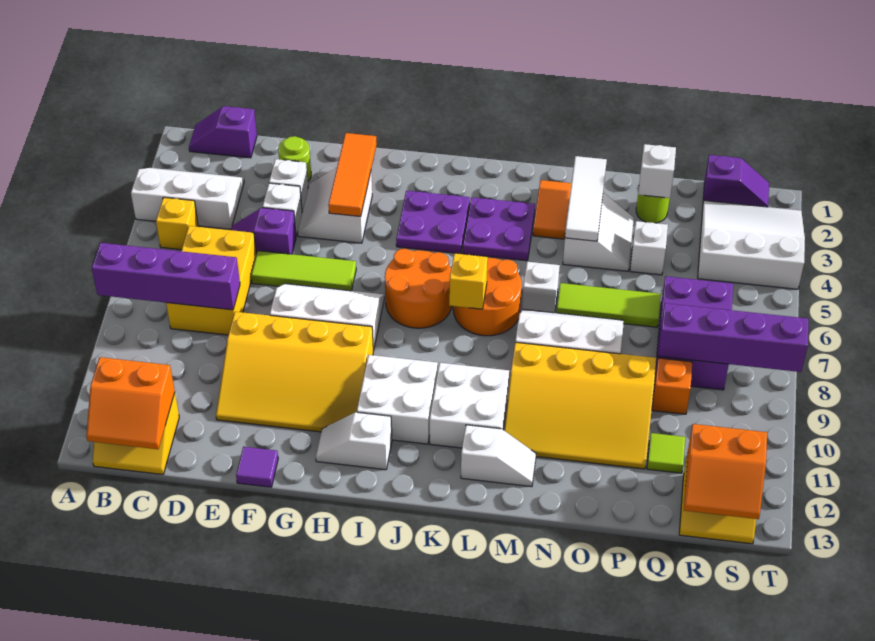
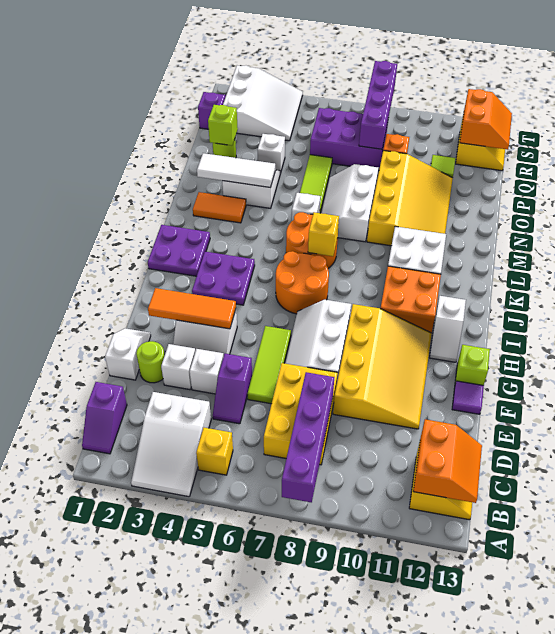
white 2x3 slope [131,168,244,229] -> white 2x3 slope turned to [131,392,211,497]
yellow 2x3 brick [166,226,256,335] -> yellow 2x3 brick turned to [264,363,338,465]
none -> lime 1x1 brick [455,345,490,385]
white 2x2 brick [357,355,438,444] -> orange 2x2 brick [380,266,441,333]
purple 2x2 plate [463,197,535,261] -> purple 2x2 plate moved to [148,225,210,276]
white 1x2 slope [461,425,536,487] -> white 1x2 slope moved to [105,328,151,380]
white 1x1 brick [638,144,676,198] -> lime 1x1 brick [208,105,238,146]
white 3x3 slope [698,201,805,289] -> white 3x3 slope turned to [223,66,303,141]

